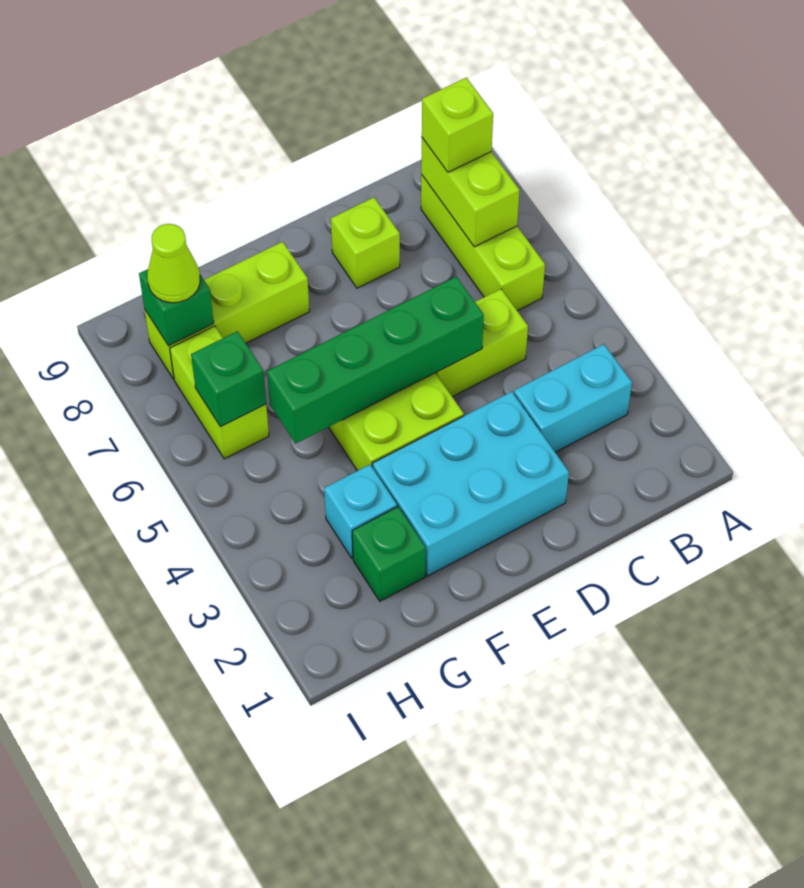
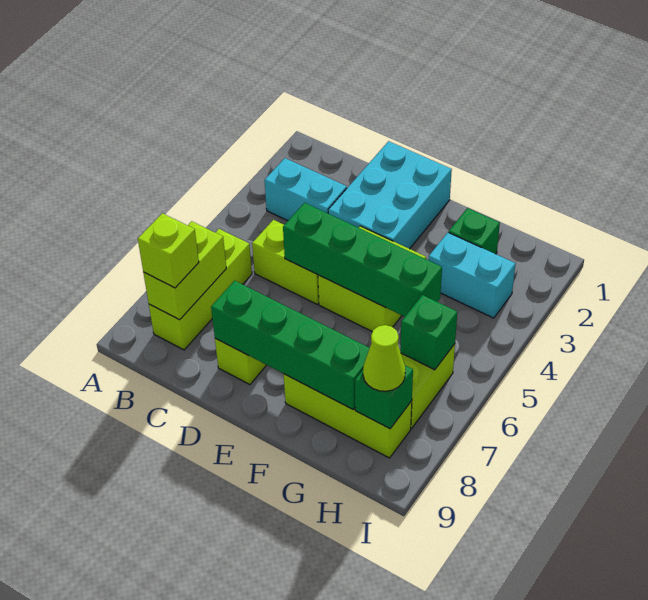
cyan 2x3 brick [372,392,569,576] -> cyan 2x3 brick turned to [328,141,452,249]
none -> green 1x4 brick [211,281,370,409]
cyan 1x1 brick [324,465,397,559] -> cyan 1x2 brick [428,232,516,318]

